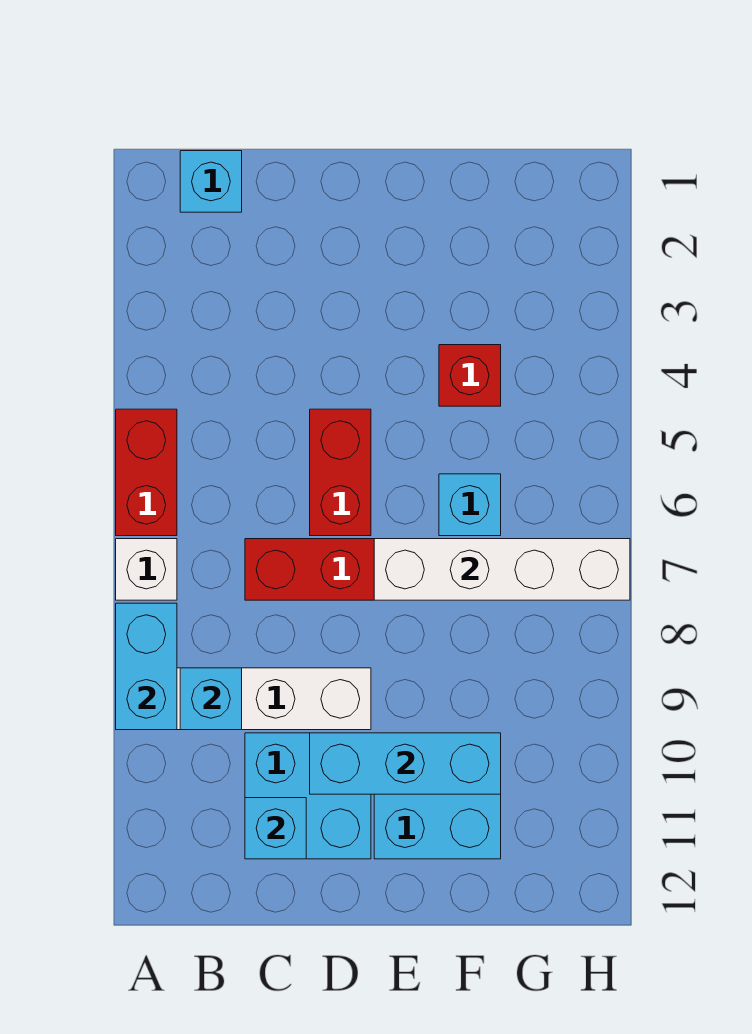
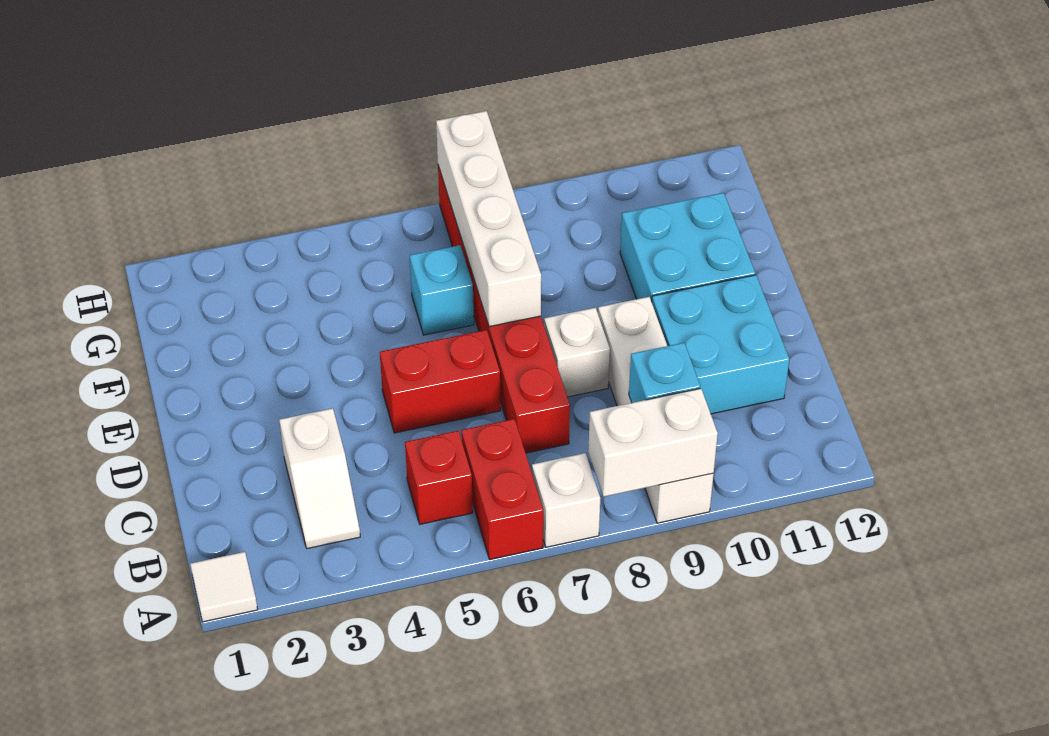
none -> white 1x1 tile [190,552,258,622]
red 1x2 brick [116,409,177,536] -> red 1x2 brick turned to [461,419,543,559]
cyan 1x2 brick [116,603,177,730] -> white 1x2 brick [588,388,718,497]
cyan 1x1 brick [180,151,242,212] -> none
none -> white 1x2 slope [279,408,360,549]
cyan 1x1 brick [245,798,306,859] -> none
none -> white 1x1 brick [544,308,610,397]
cyan 1x3 brick [310,733,501,794] -> none
red 1x1 brick [439,345,501,406] -> red 1x1 brick moved to [405,431,473,524]

